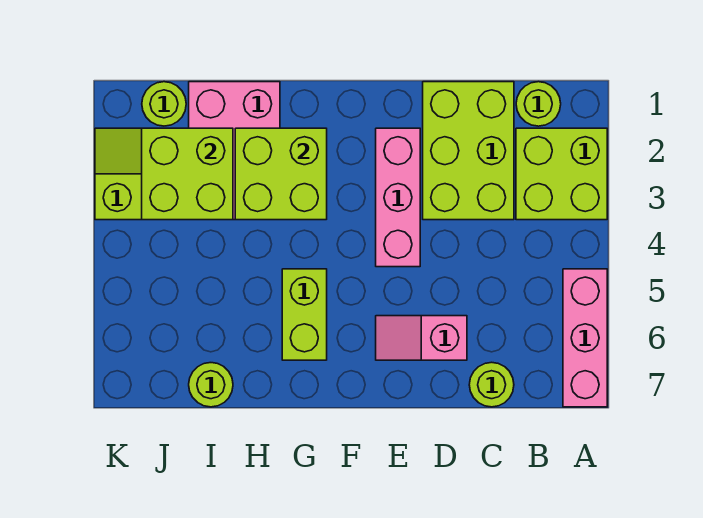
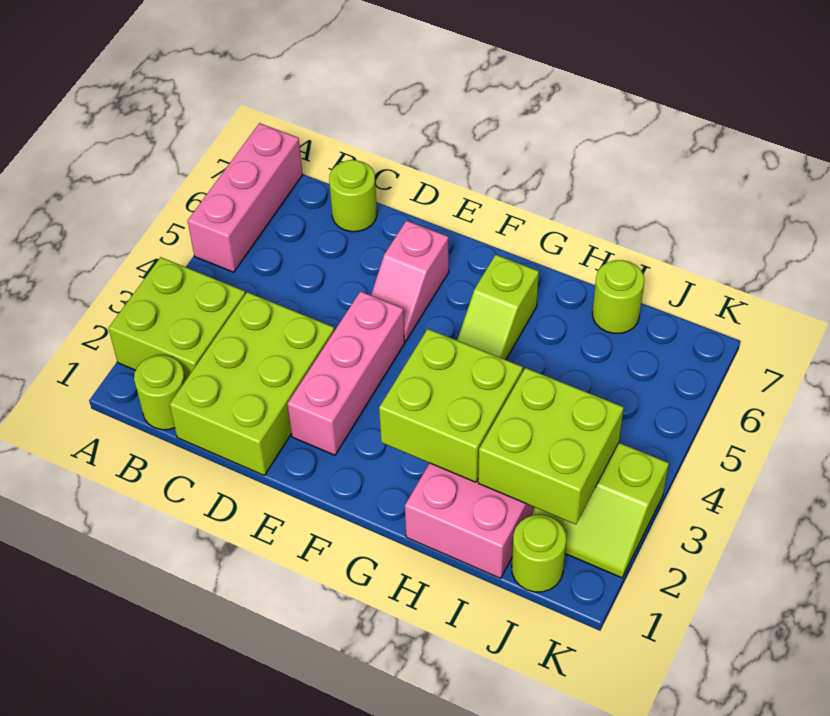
pink 1x2 slope [376,316,467,360] -> pink 1x2 slope turned to [371,221,449,341]
lime 1x2 brick [282,269,327,360] -> lime 1x2 slope [457,255,539,360]

